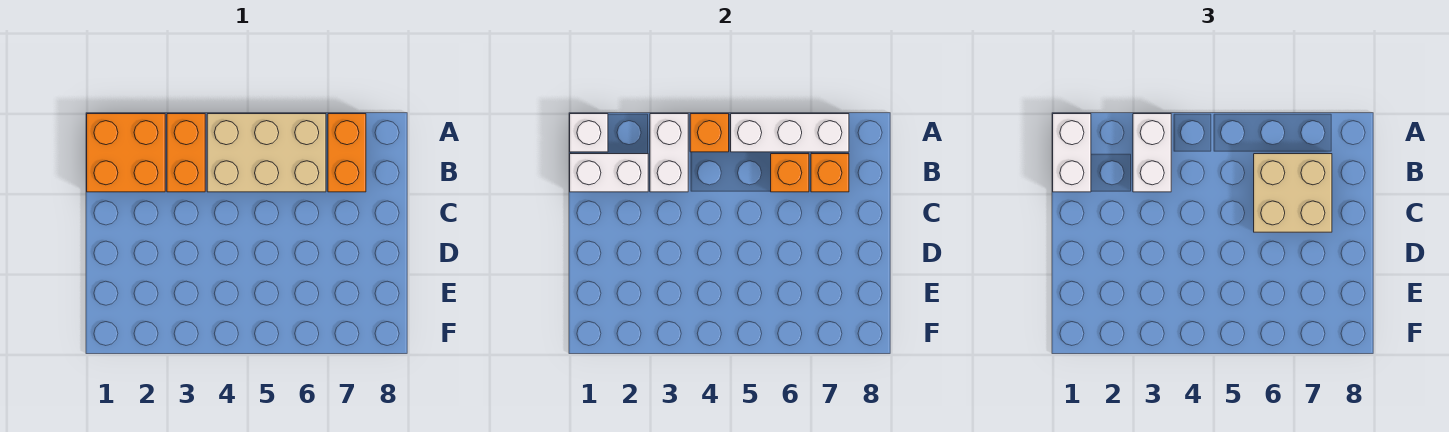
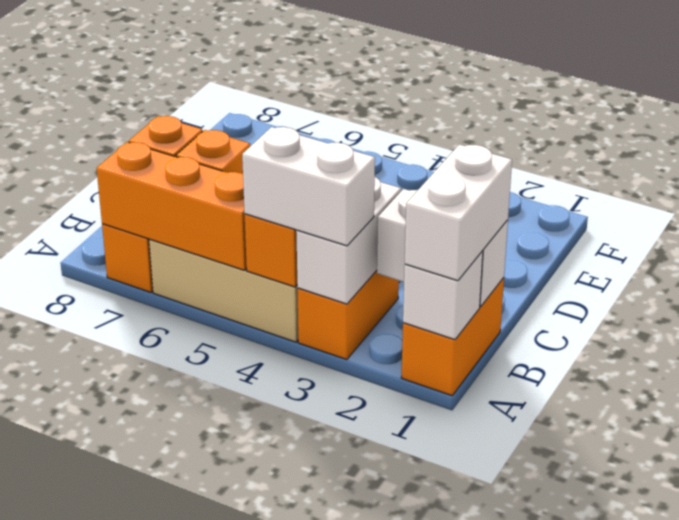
orange 2x2 brick [87,114,165,192] -> orange 1x2 brick [401,278,504,396]
white 1x2 brick [1133,114,1171,192] -> white 1x2 brick turned to [242,127,375,246]
white 1x3 brick [731,114,849,152] -> orange 1x3 brick [97,142,247,270]
tan 2x2 brick [1254,154,1332,232] -> none

